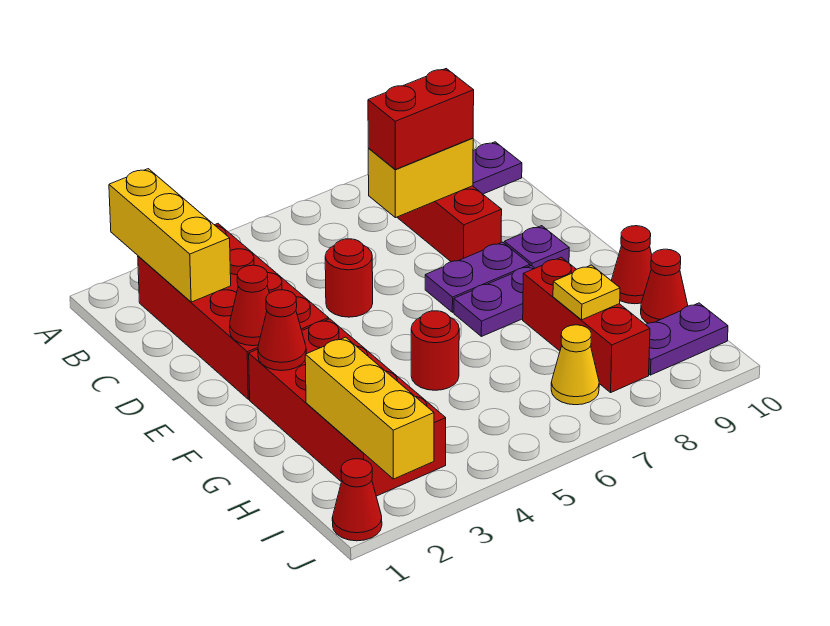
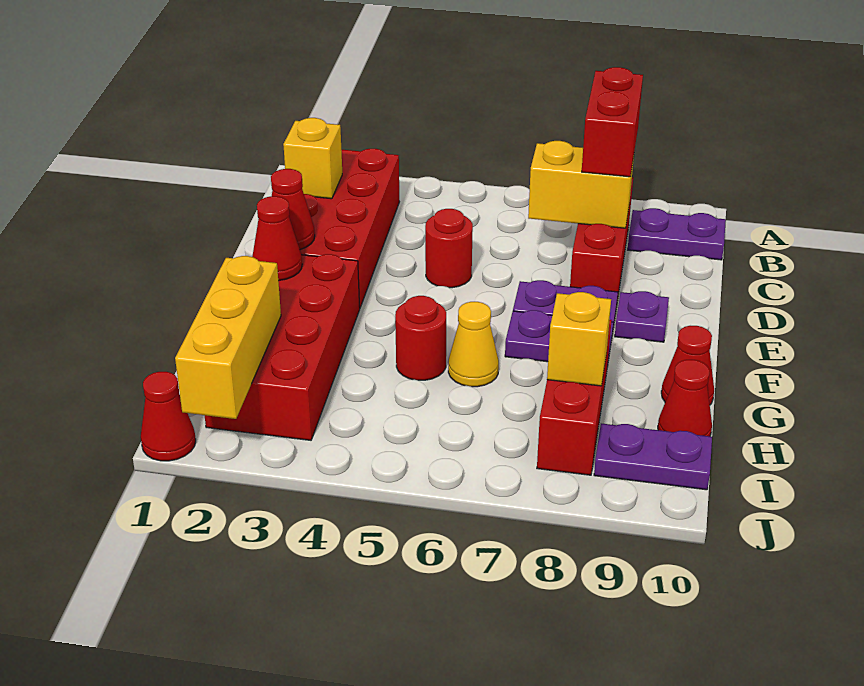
yellow 1x3 brick [109,169,231,302] -> yellow 1x1 brick [283,118,342,199]
red 1x2 brick [368,69,474,169] -> red 1x2 brick turned to [582,67,643,177]
yellow 1x1 plate [553,265,620,320] -> yellow 1x1 brick [547,292,611,386]
yellow 1x1 cone [551,325,599,405] -> yellow 1x1 cone moved to [448,302,499,387]

